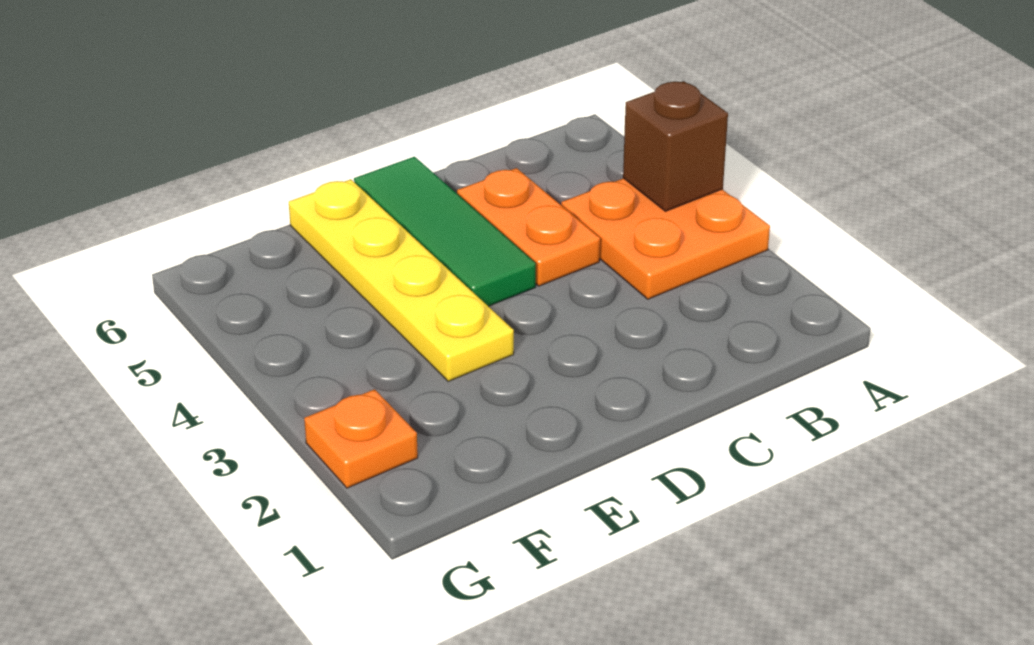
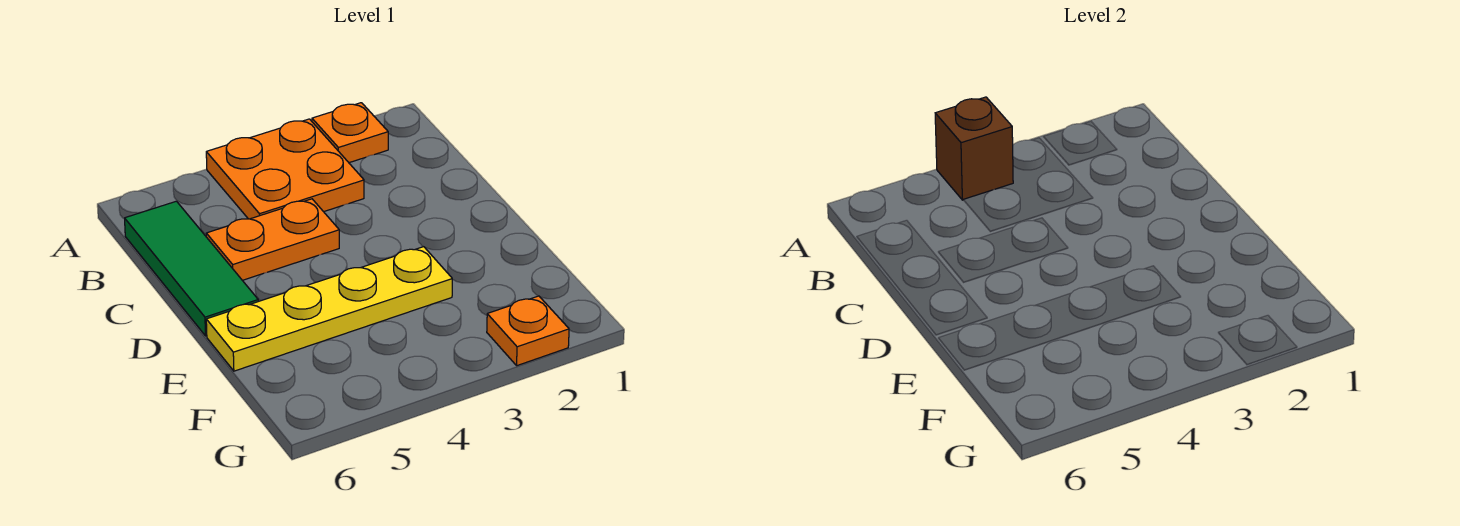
none -> orange 1x1 plate [312,103,388,163]
green 1x3 tile [354,157,536,306] -> green 1x3 tile turned to [125,201,258,336]

